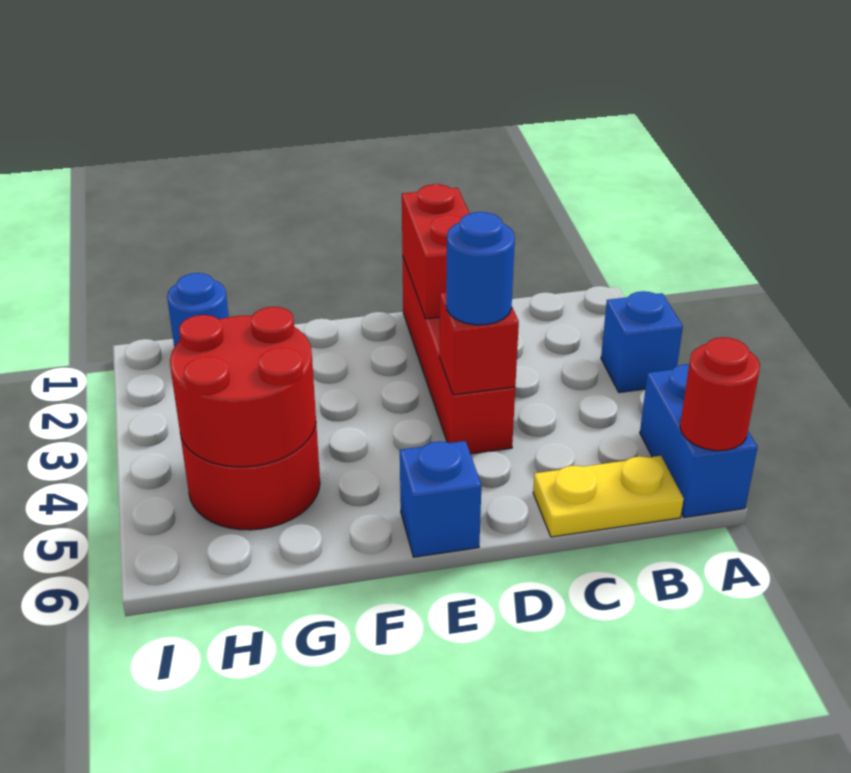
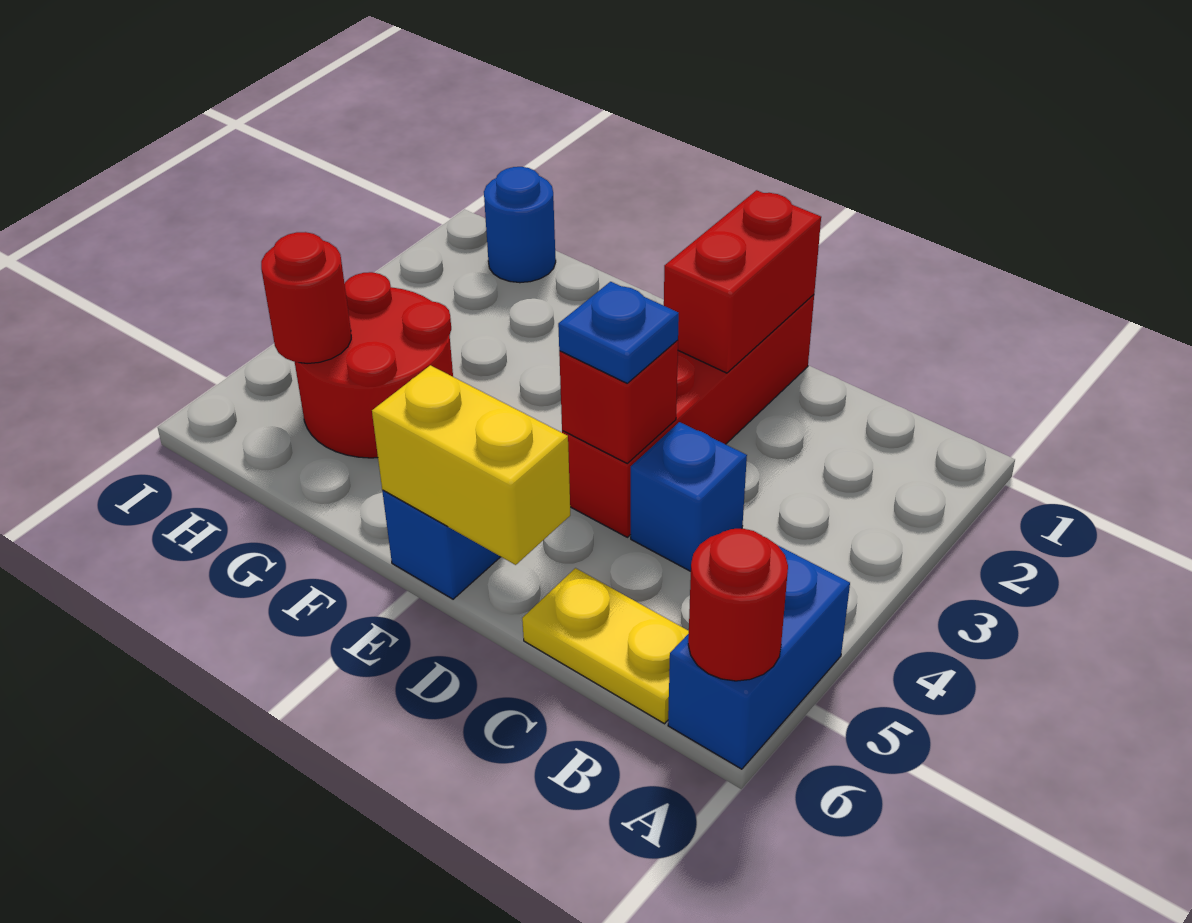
blue 1x1 brick [601,291,683,393] -> blue 1x1 brick moved to [631,422,747,571]
blue 1x1 round brick [446,212,515,325] -> blue 1x1 plate [558,282,679,383]
none -> yellow 1x2 brick [372,365,570,565]
red 2x2 round brick [170,307,316,467] -> red 1x1 round brick [261,232,351,364]

